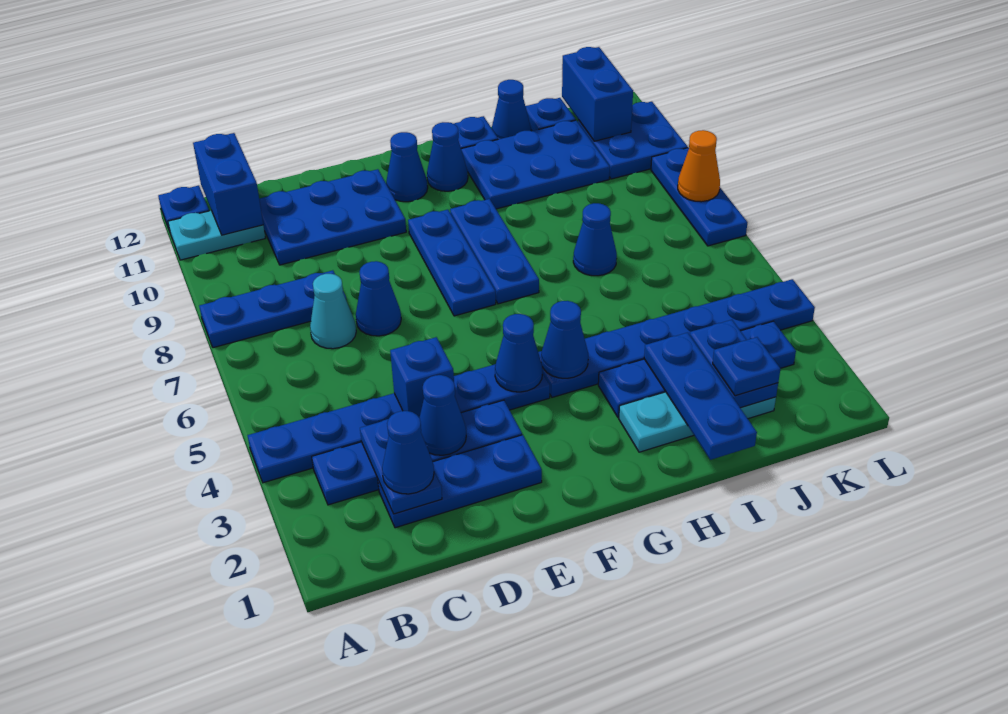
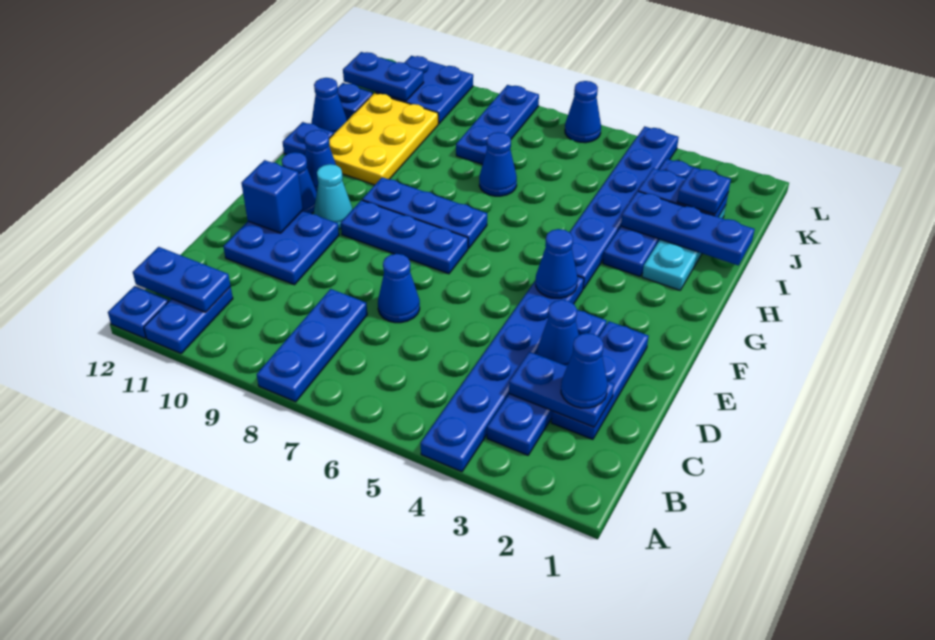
cyan 1x2 plate [168,211,265,260] -> blue 1x2 plate [144,287,233,353]
blue 1x2 brick [193,133,263,235] -> blue 1x2 plate [133,247,230,312]
cyan 1x1 cone [310,274,356,349] -> cyan 1x1 cone moved to [314,164,353,229]
blue 2x3 plate [259,169,406,265] -> blue 2x2 plate [223,211,339,285]
blue 1x1 brick [390,337,454,418] -> blue 1x1 brick moved to [241,160,303,233]
blue 1x1 cone [541,301,588,378] -> blue 1x1 cone moved to [565,81,601,143]
blue 2x3 plate [461,120,610,209] -> yellow 2x3 plate [329,93,438,185]
blue 1x2 brick [562,47,633,141] -> blue 1x2 plate [343,52,424,101]
blue 1x3 plate [651,148,747,246] -> blue 1x3 plate turned to [456,85,539,165]
orange 1x1 cone [678,130,720,202] -> none

